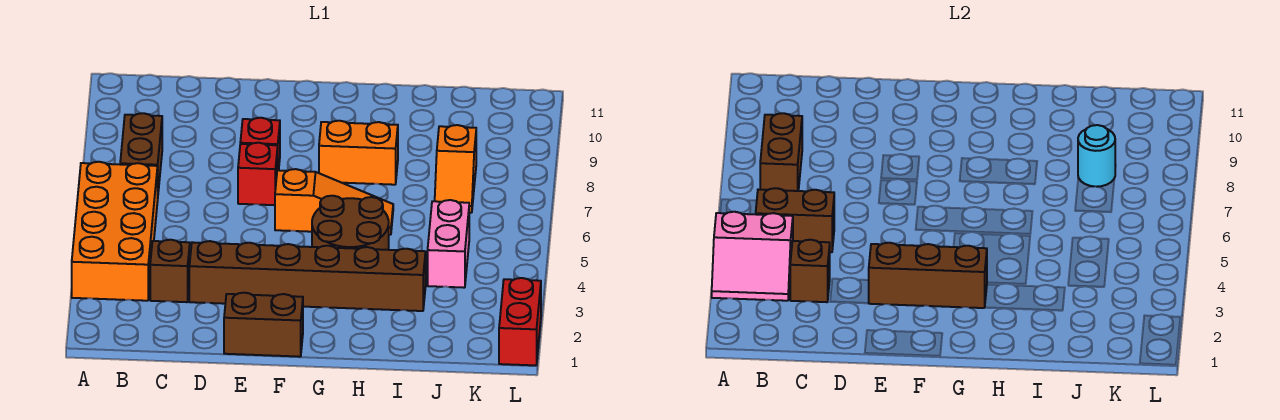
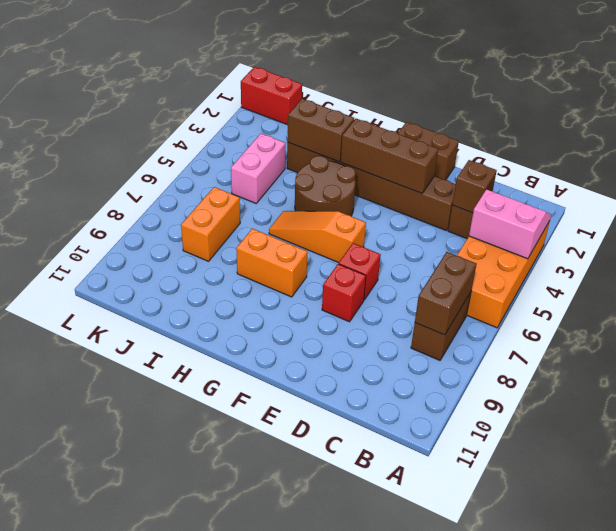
brown 1x2 brick [756,188,834,252] -> brown 1x2 brick moved to [287,99,354,162]
orange 1x2 slope [435,125,476,213] -> orange 1x2 brick [181,187,240,261]
cyan 1x1 round brick [1078,125,1115,187] -> none
red 1x2 brick [499,278,541,365] -> red 1x2 brick turned to [241,67,302,125]

